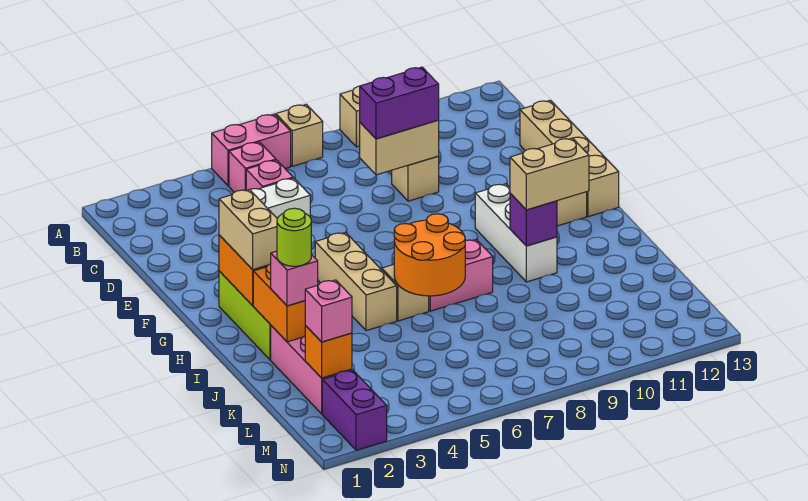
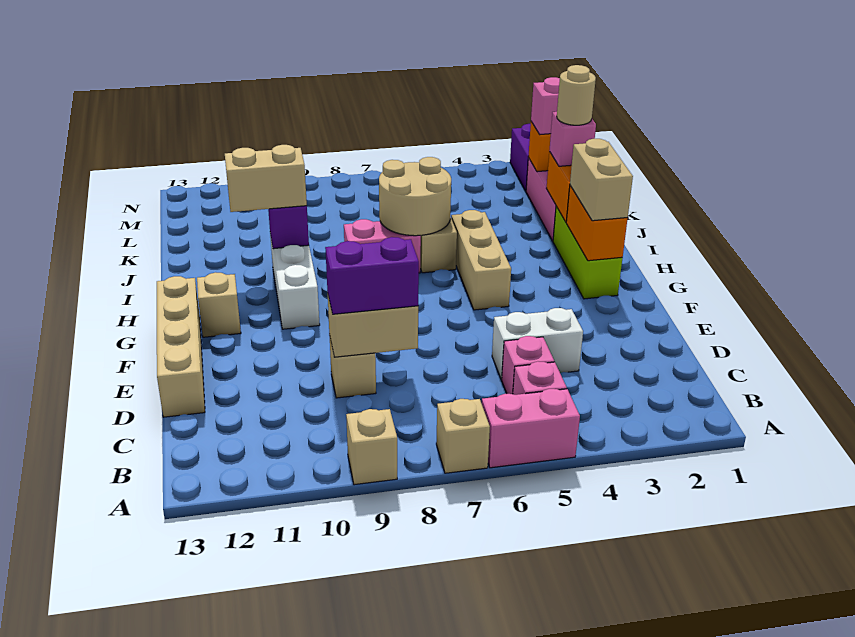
orange 2x2 round brick [394,214,465,296] -> tan 2x2 round brick [379,157,451,236]
lime 1x1 round brick [277,208,311,266] -> tan 1x1 round brick [557,65,596,125]

